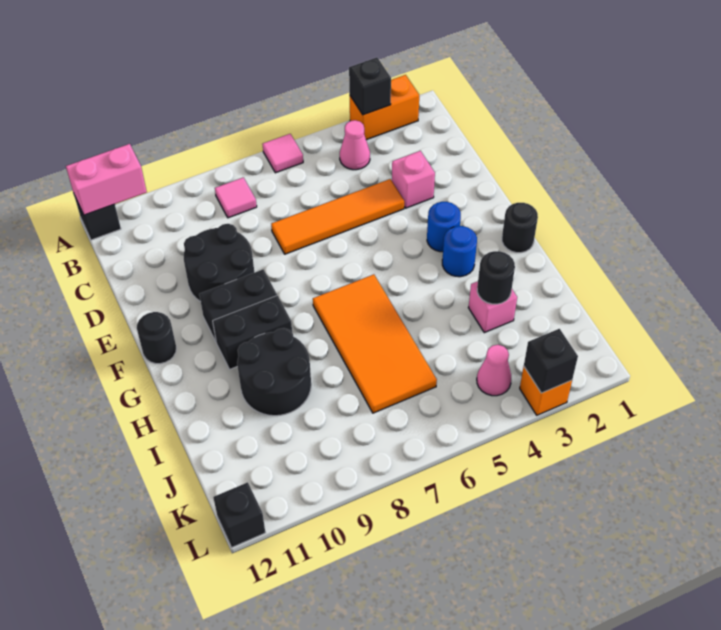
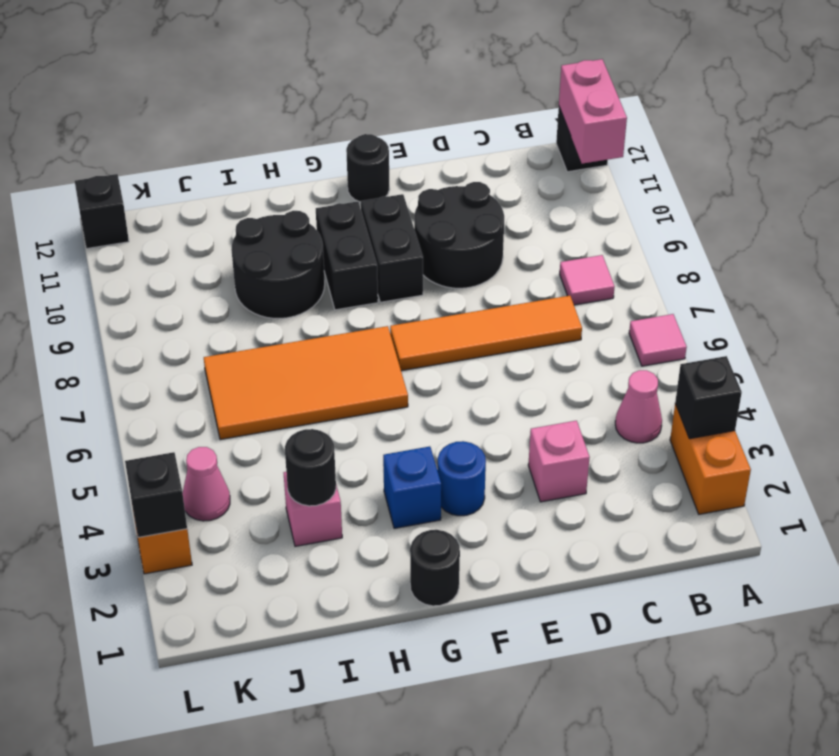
orange 1x4 tile [271,179,404,254] -> orange 1x4 tile turned to [390,296,582,371]
blue 1x1 round brick [442,226,477,277] -> blue 1x1 brick [383,446,441,528]

